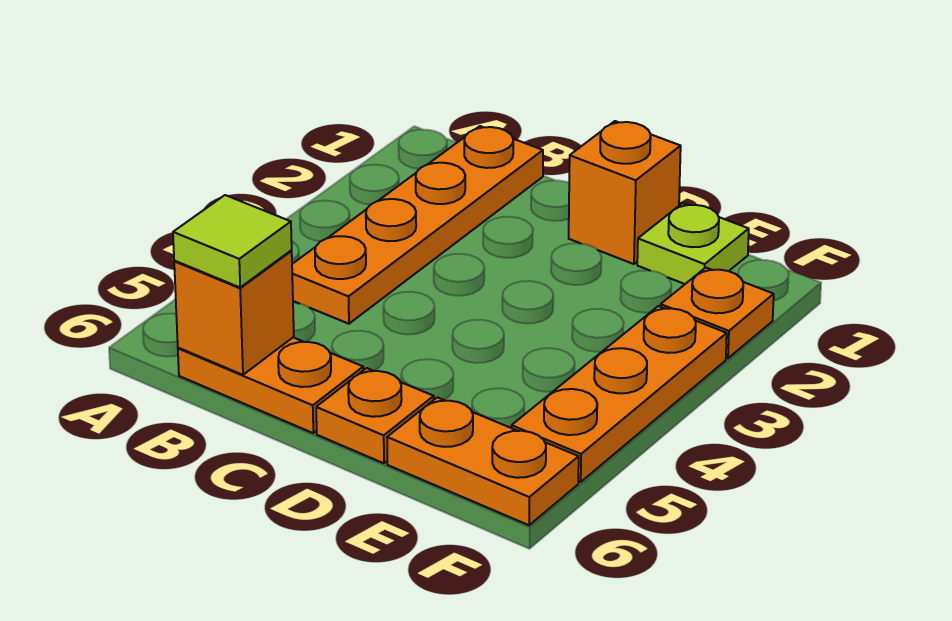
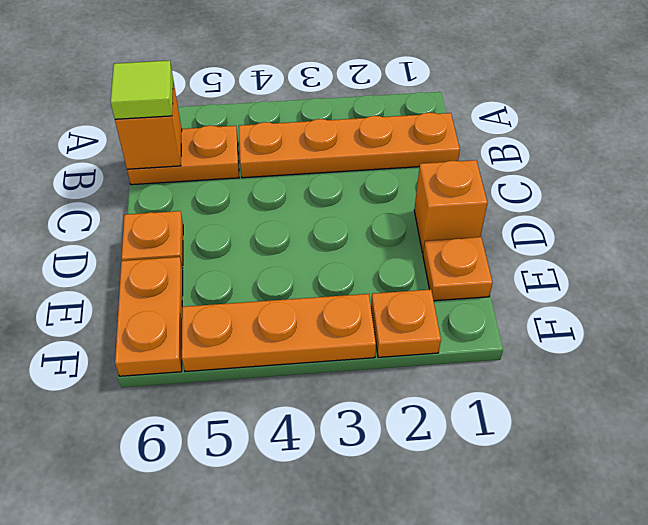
orange 1x2 plate [178,337,363,433] -> orange 1x2 plate turned to [127,125,239,185]
lime 1x1 plate [637,203,749,284] -> orange 1x1 plate [423,237,493,301]

